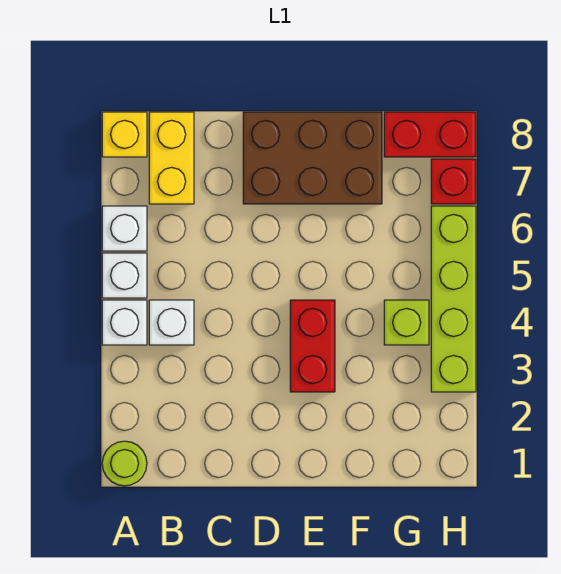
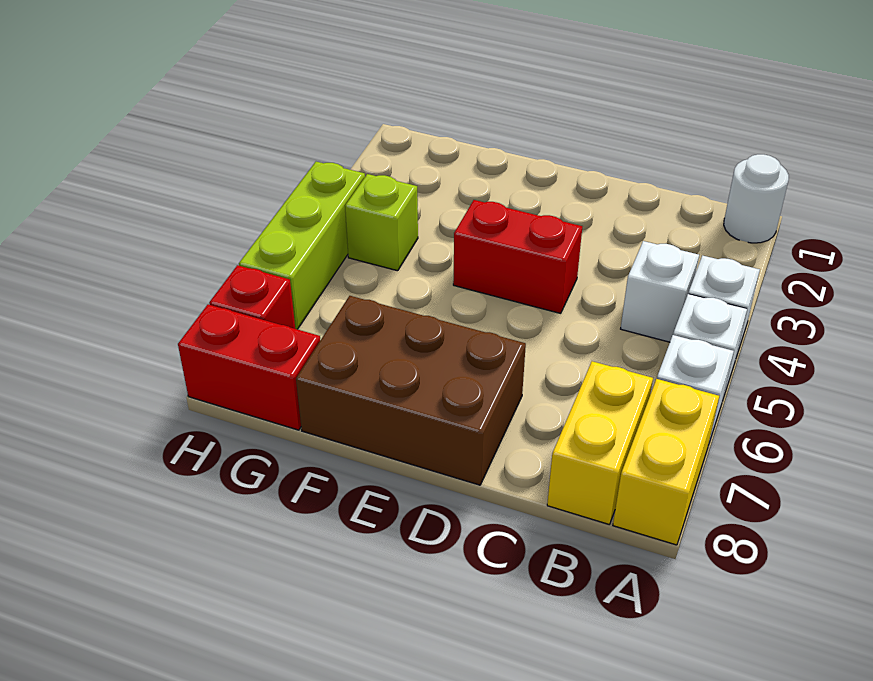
lime 1x1 round brick [102,441,147,486] -> white 1x1 round brick [724,154,789,243]
yellow 1x1 brick [102,112,147,157] -> yellow 1x2 brick [613,379,719,545]
red 1x2 brick [290,300,335,392] -> red 1x2 brick turned to [453,200,582,313]
lime 1x4 brick [431,206,476,392] -> lime 1x3 brick [239,162,365,329]

